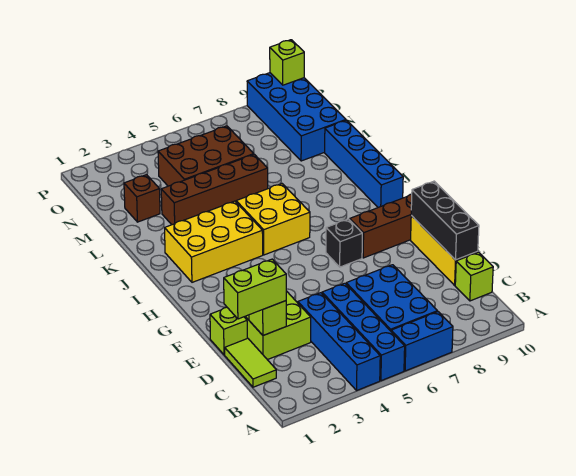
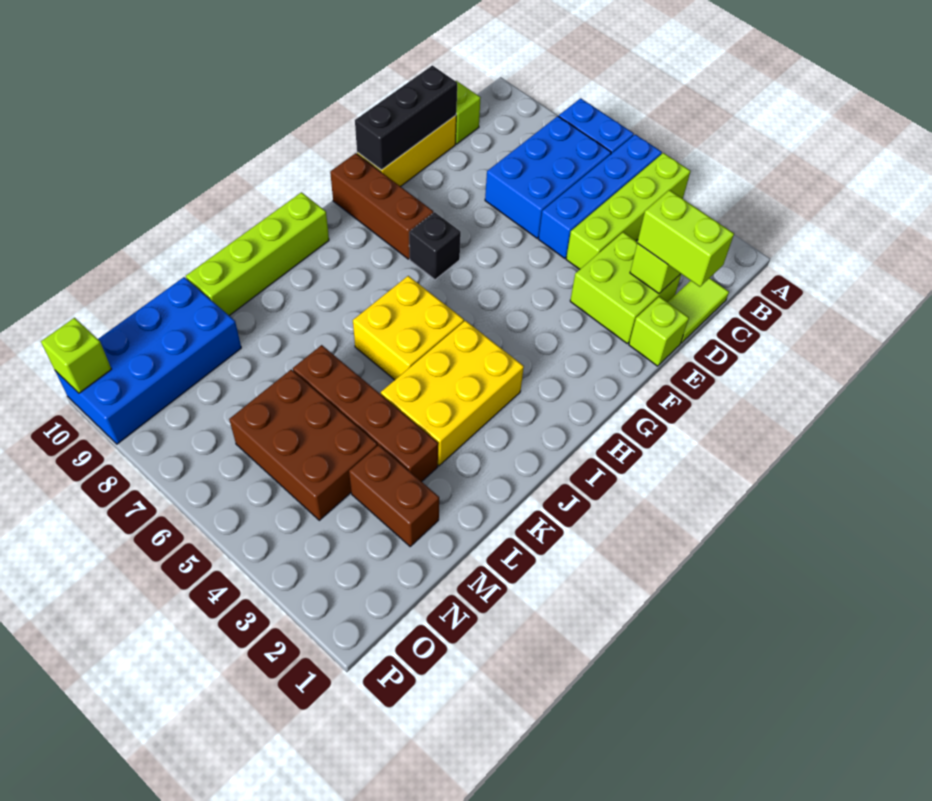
blue 1x4 brick [298,293,380,390] -> lime 1x4 brick [566,153,691,269]
yellow 2x3 brick [165,201,263,282] -> yellow 2x3 brick turned to [381,321,524,466]
blue 1x4 brick [325,120,403,207] -> lime 1x4 brick [186,192,329,316]
brown 1x1 brick [124,175,160,222] -> brown 1x2 brick [349,445,439,546]

